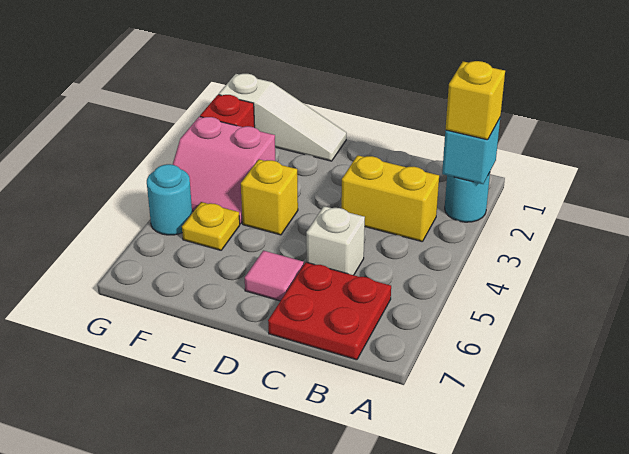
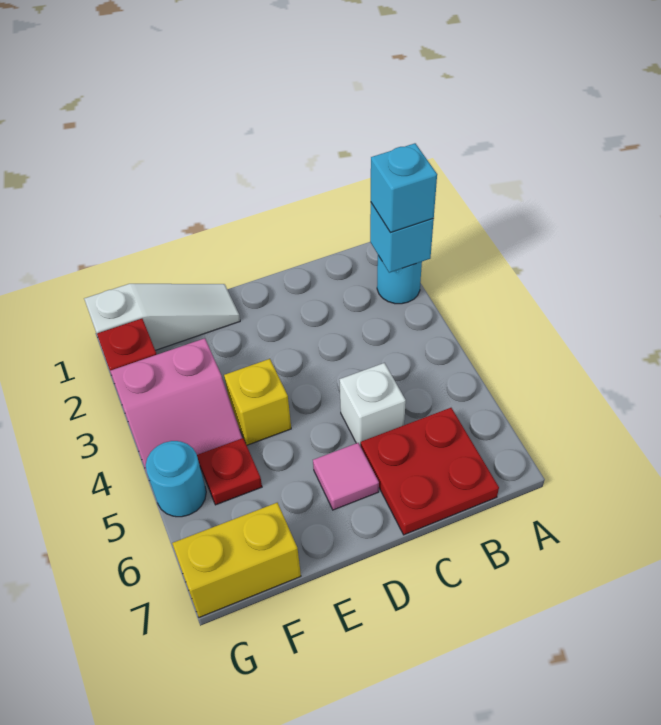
yellow 1x1 brick [445,61,505,140] -> cyan 1x1 brick [371,143,437,233]
yellow 1x2 brick [341,155,439,242] -> yellow 1x2 brick moved to [172,503,301,617]
yellow 1x1 plate [182,202,240,250] -> red 1x1 plate [197,438,262,505]

